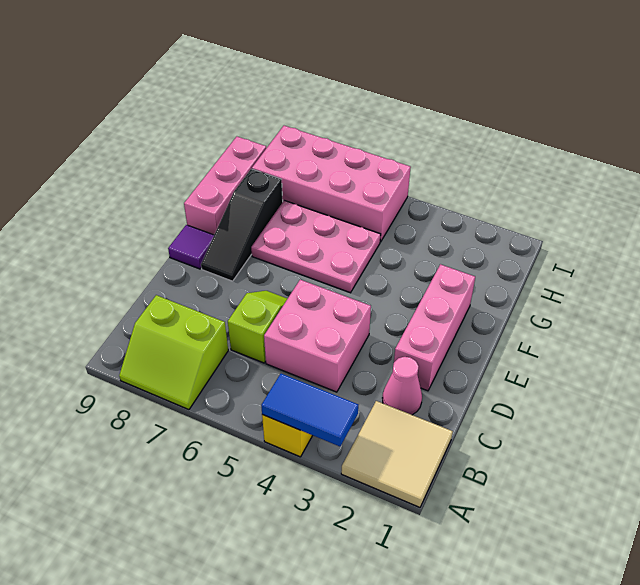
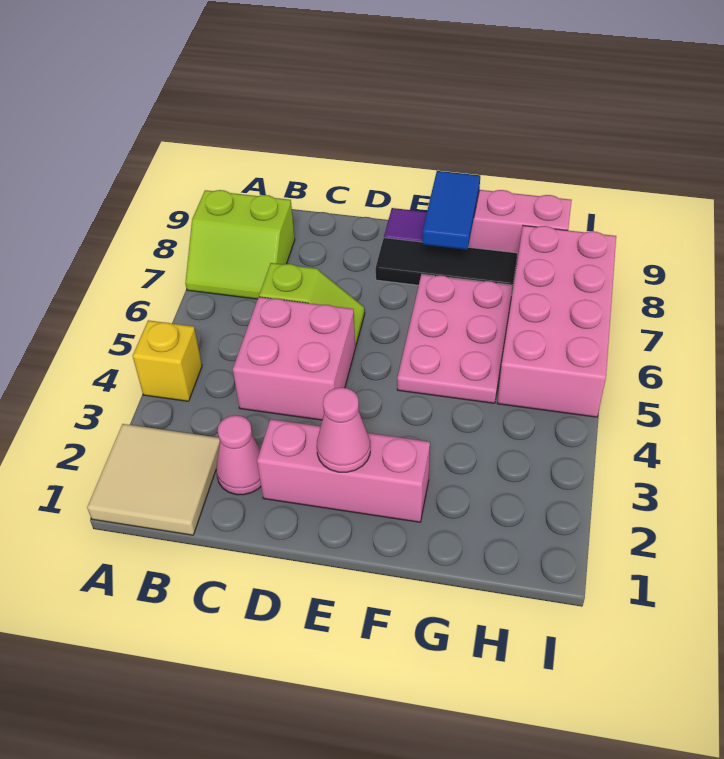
blue 1x2 tile [261,374,358,446] -> blue 1x2 tile moved to [422,171,480,250]
lime 2x2 slope [119,295,228,410] -> lime 2x2 slope turned to [185,190,295,299]
none -> pink 1x1 cone [317,387,370,472]
black 1x3 slope [201,169,283,281] -> black 1x3 tile [376,238,517,289]

